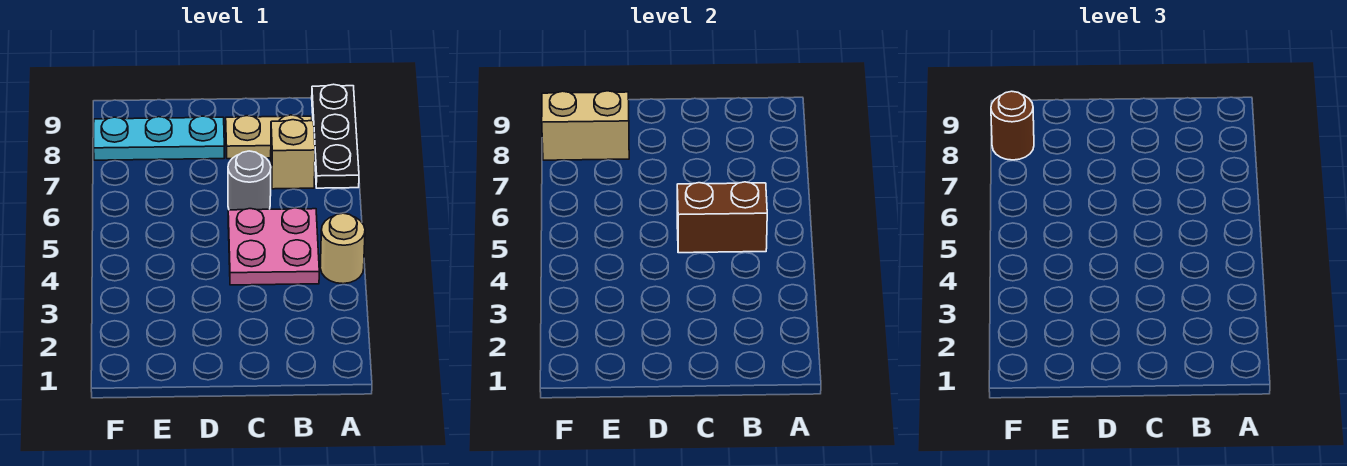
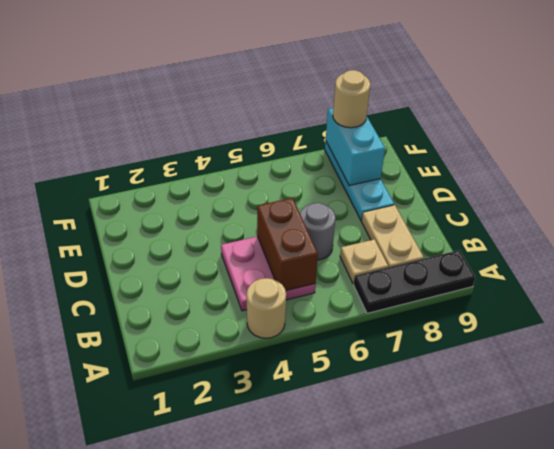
tan 1x1 brick [271,120,315,189] -> tan 1x1 plate [340,239,388,283]
tan 1x2 brick [542,91,629,160] -> cyan 1x2 brick [326,108,385,186]
brown 1x1 round brick [991,91,1034,160] -> tan 1x1 round brick [333,70,371,128]

